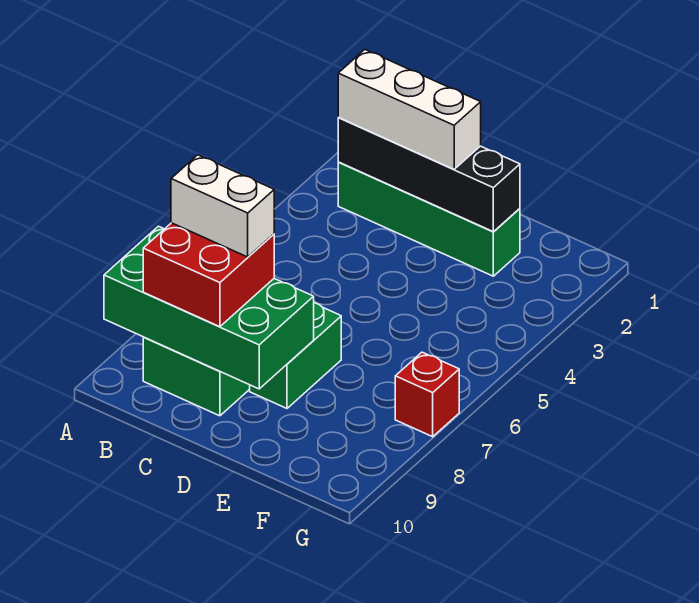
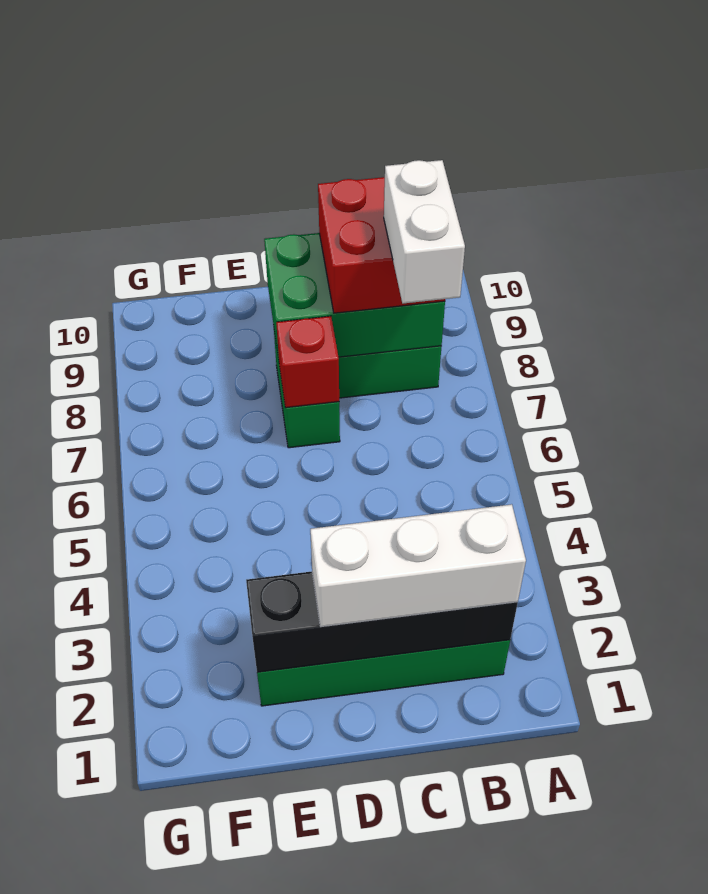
green 2x4 brick [104,226,314,389] -> green 2x3 brick [264,233,445,360]
white 1x2 brick [171,155,274,257] -> white 1x2 brick turned to [384,160,465,303]
red 1x1 brick [395,352,459,437] -> red 1x1 brick moved to [276,316,339,408]

